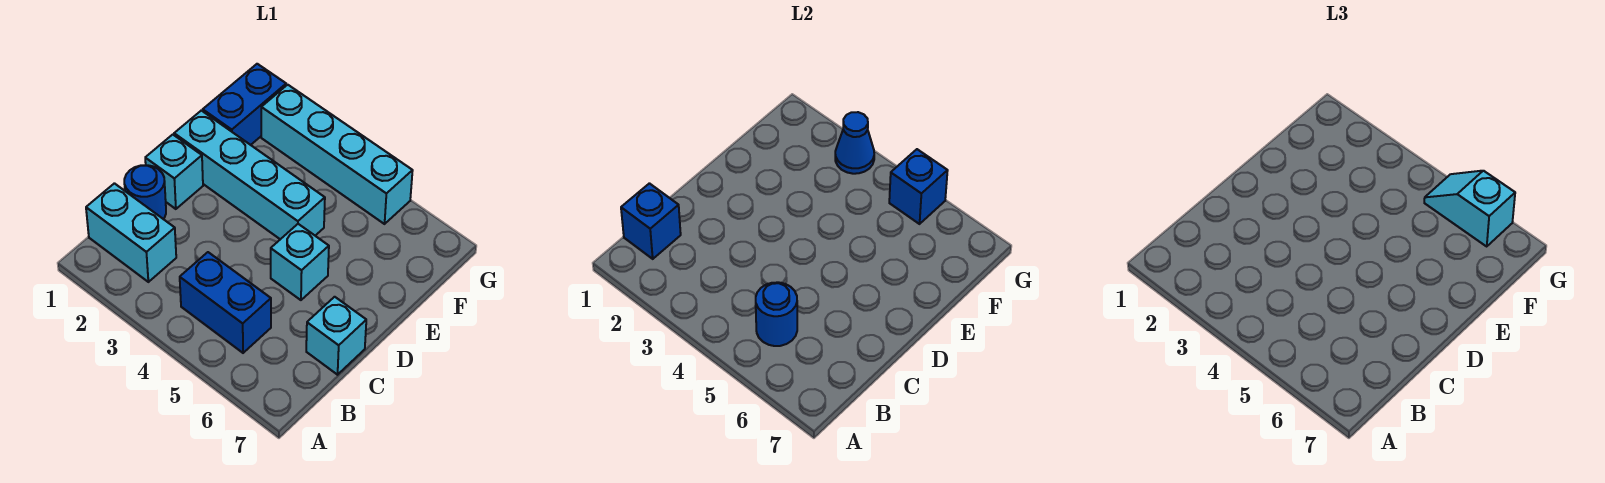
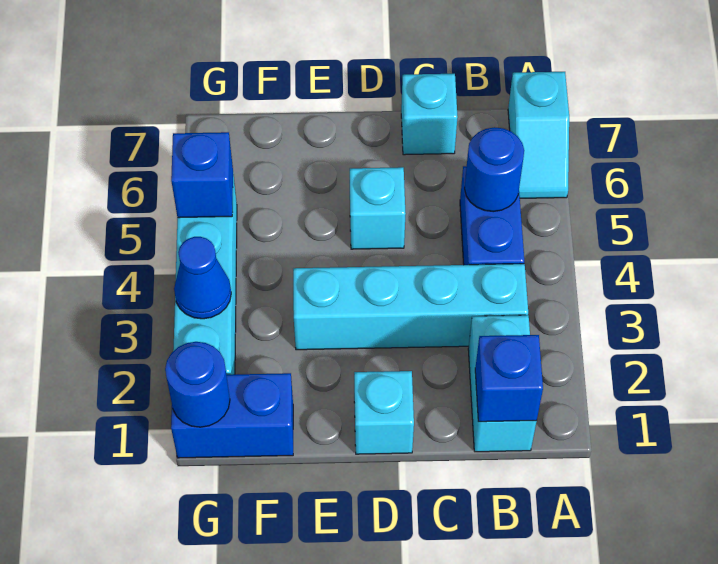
blue 1x1 round brick [124,165,166,219] -> blue 1x1 round brick moved to [165,342,230,427]
cyan 1x4 brick [174,111,325,239] -> cyan 1x4 brick turned to [293,264,528,350]
cyan 1x2 slope [1424,171,1515,246] -> cyan 1x2 slope moved to [508,72,569,198]

